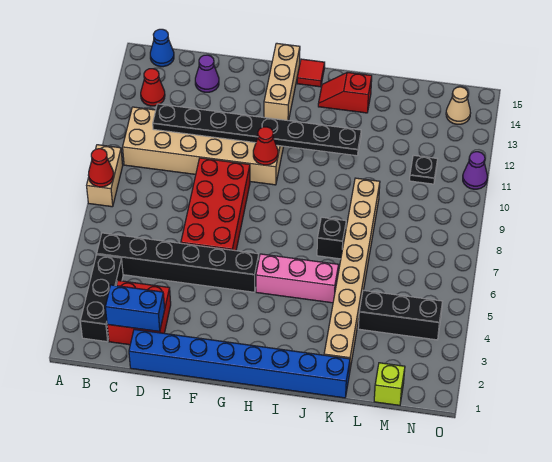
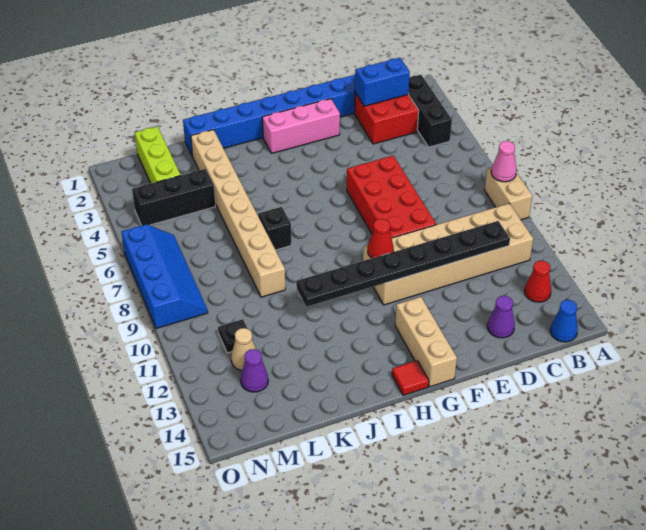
red 1x1 cone [88,149,114,187] -> pink 1x1 cone [491,141,517,182]
black 1x6 brick [97,233,259,292] -> none
pink 1x3 brick [256,254,339,303] -> pink 1x3 brick moved to [262,99,340,153]
red 1x2 slope [318,72,372,113] -> none
lime 1x1 brick [374,363,405,405] -> lime 1x3 brick [135,126,181,183]
none -> blue 2x4 slope [122,224,208,329]
tan 1x1 cone [446,87,470,124] -> tan 1x1 cone moved to [231,328,256,370]
purple 1x1 cone [463,152,487,189] -> purple 1x1 cone moved to [241,349,268,392]

